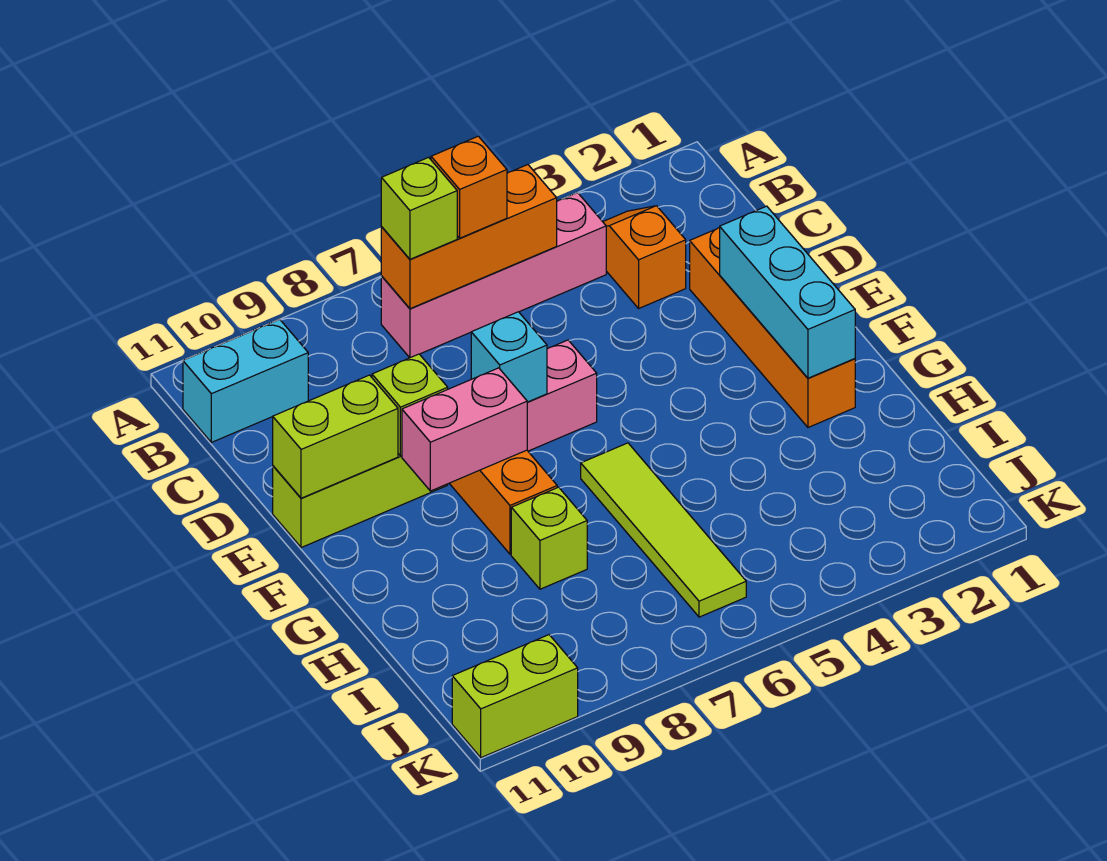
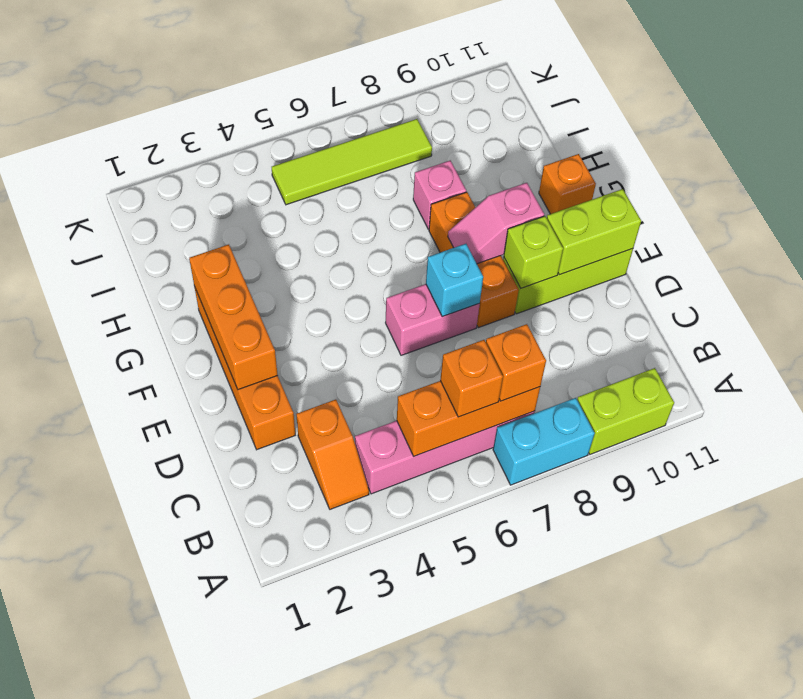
lime 1x1 brick [381,157,457,259] -> orange 1x1 brick [486,324,546,401]
cyan 1x2 brick [183,319,308,442] -> cyan 1x2 brick moved to [493,398,595,485]
cyan 1x3 brick [720,206,855,378] -> orange 1x3 brick [189,244,278,390]
pink 1x2 brick [402,368,527,491] -> pink 1x2 slope [448,183,544,264]
lime 1x4 tile [581,443,746,617] -> lime 1x4 tile turned to [272,119,432,205]
none -> orange 1x1 brick [539,154,596,214]
lime 1x1 brick [511,487,587,589] -> pink 1x1 brick [413,161,466,229]
lime 1x2 brick [452,635,578,758] -> lime 1x2 brick moved to [577,368,674,454]

